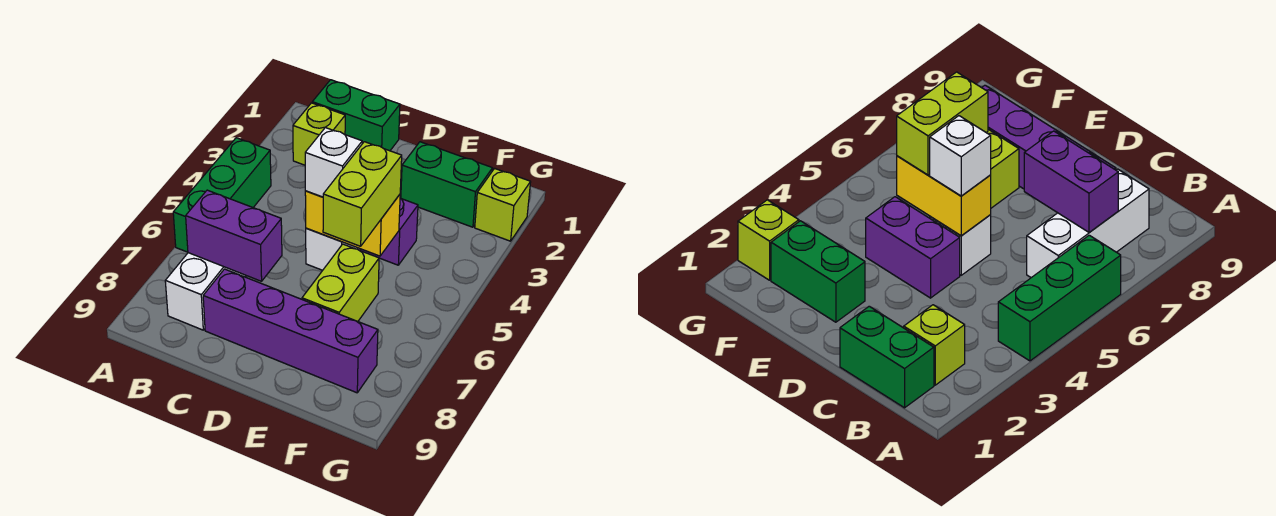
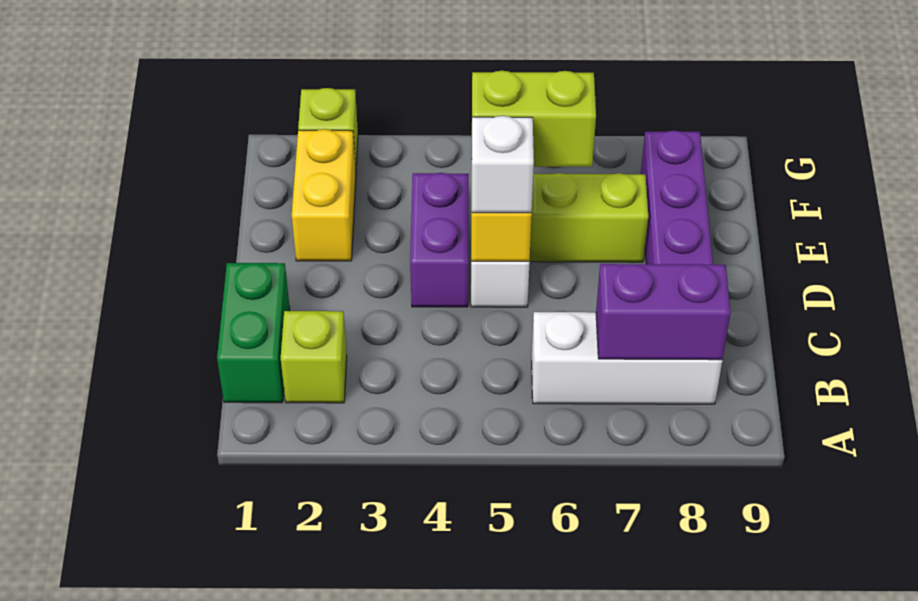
green 1x3 brick [173,138,271,252] -> none
purple 1x2 brick [186,190,282,281] -> purple 1x2 brick turned to [596,264,731,360]
green 1x2 brick [401,142,493,227] -> yellow 1x2 brick [292,129,356,261]

